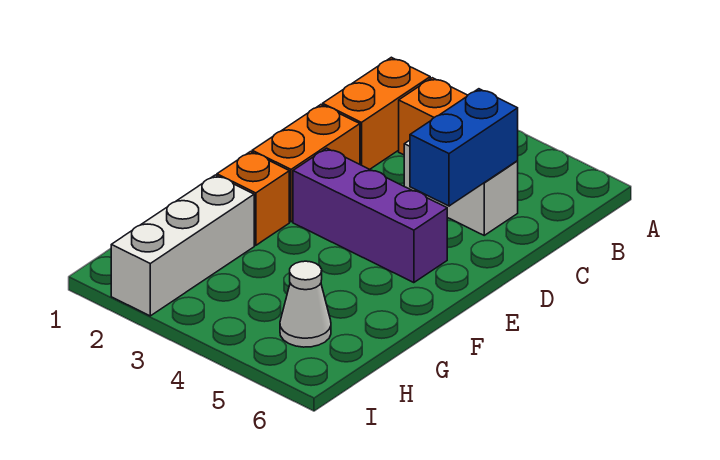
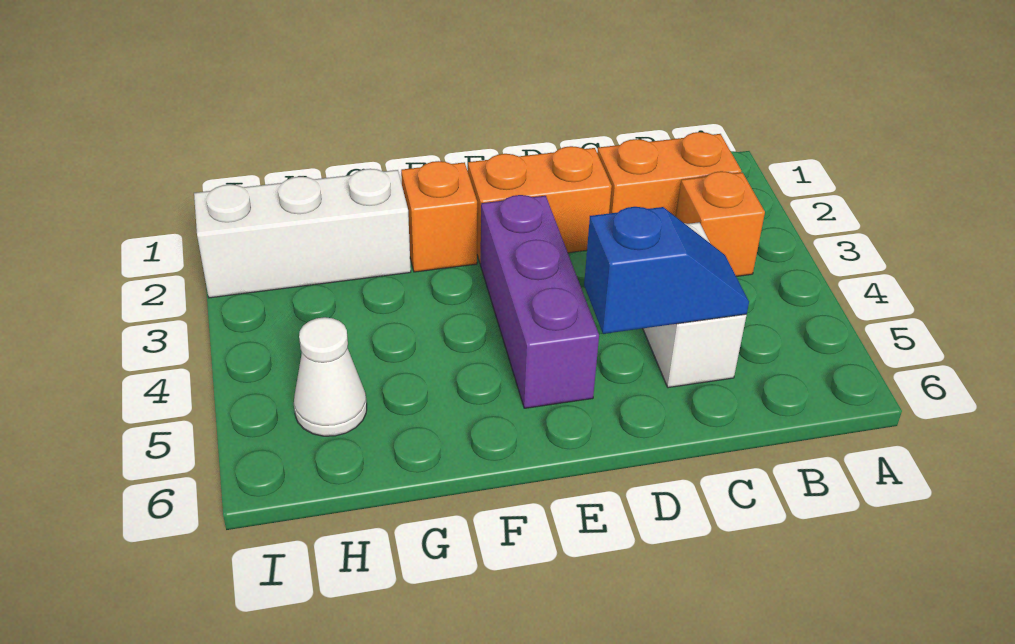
blue 1x2 brick [410,89,518,206] -> blue 1x2 slope [584,207,749,334]

